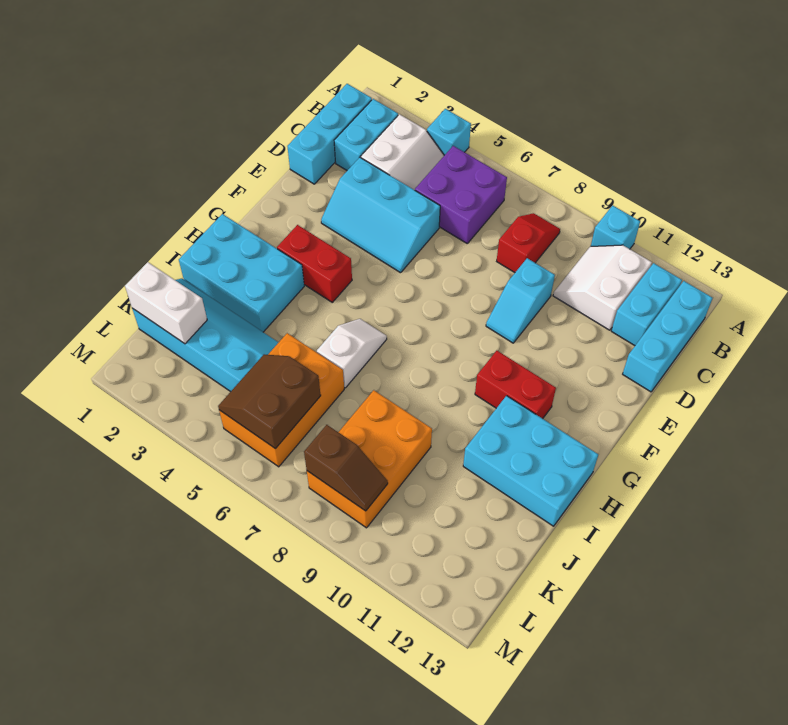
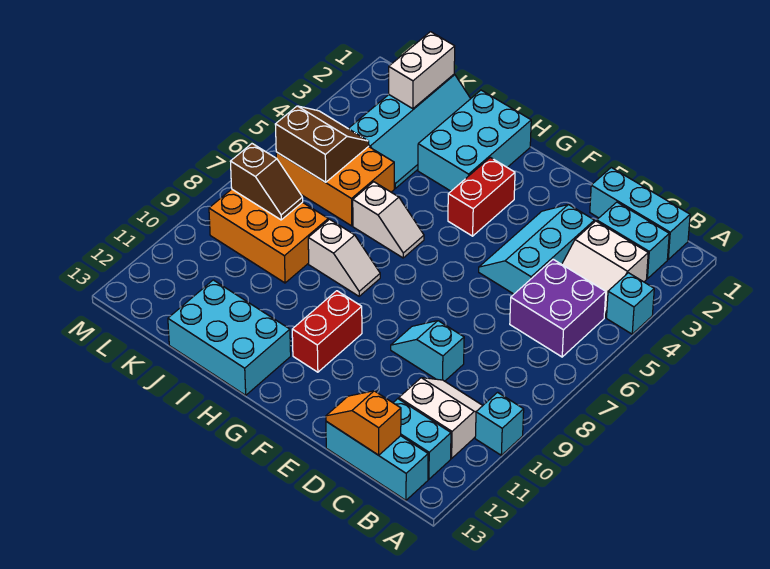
red 1x2 slope [497,213,560,273] -> none
none -> orange 1x2 slope [326,391,401,455]
none -> white 1x2 slope [308,219,380,296]
cyan 2x3 brick [463,396,598,526] -> cyan 2x3 brick turned to [168,280,291,395]
brown 1x2 slope [304,425,388,511] -> brown 1x2 slope turned to [230,144,303,220]

